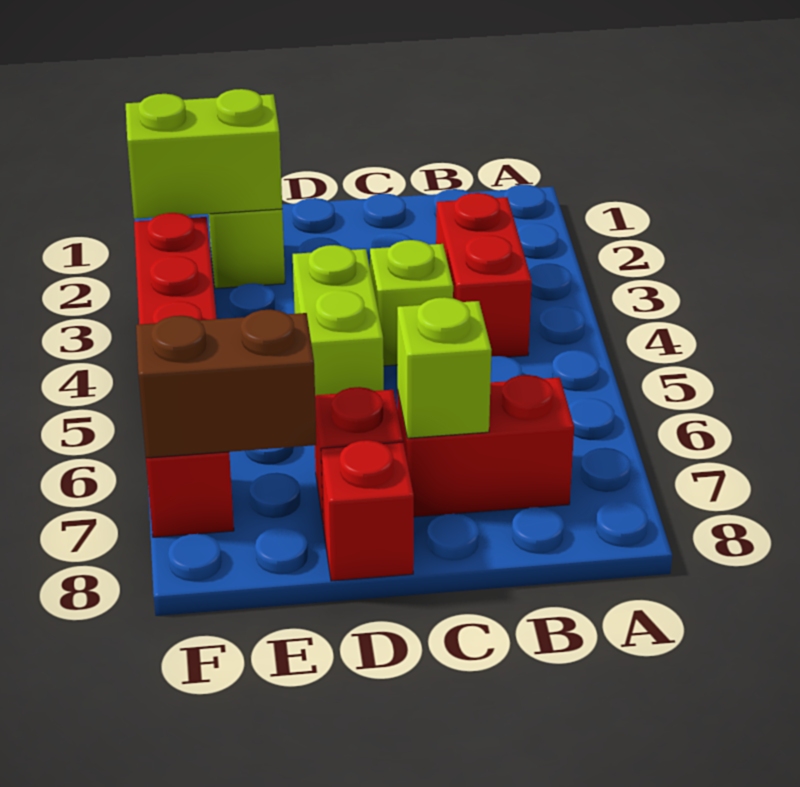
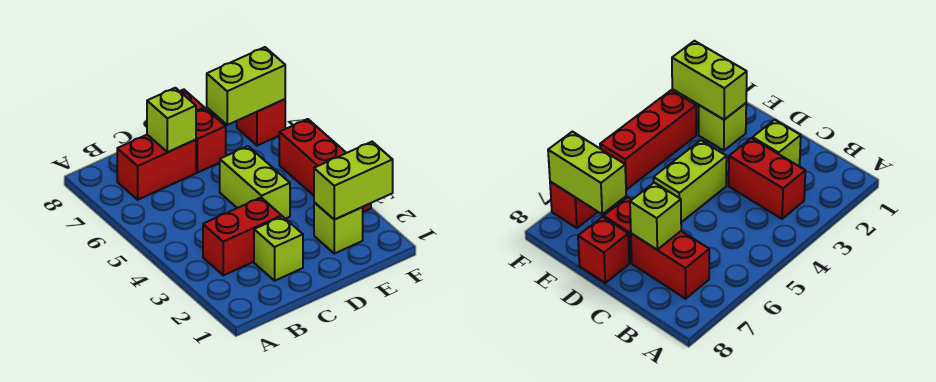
red 1x2 brick [436,193,532,357] -> red 1x2 brick turned to [203,198,282,275]
lime 1x1 brick [370,240,453,366] -> lime 1x1 brick moved to [254,216,303,281]
brown 1x2 brick [136,309,316,458] -> lime 1x2 brick [207,47,285,125]

